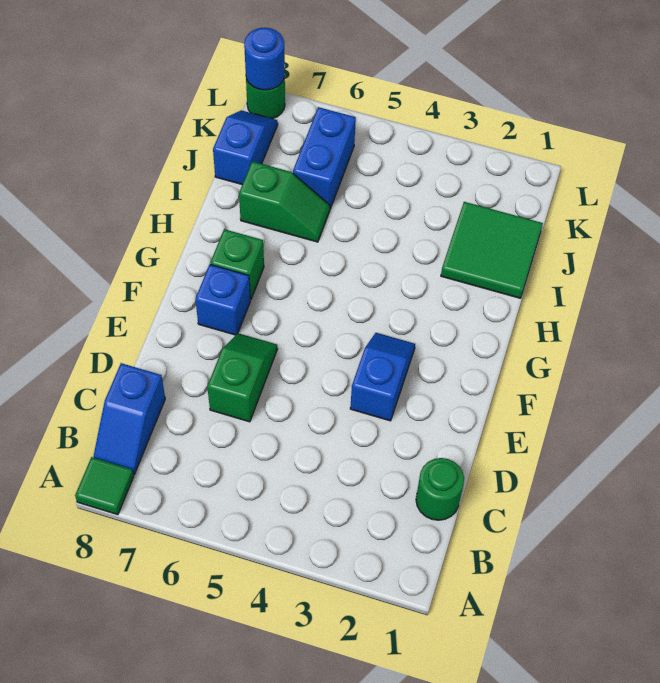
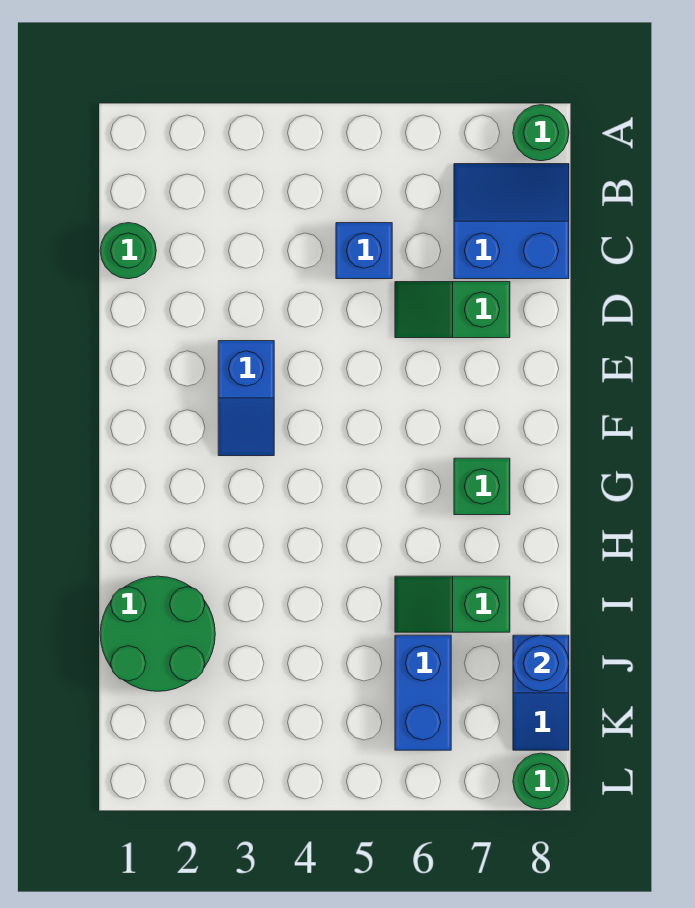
green 1x1 tile [75,457,134,515] -> green 1x1 round brick [513,105,569,161]
blue 1x2 slope [93,363,165,474] -> blue 2x2 slope [454,164,569,279]
green 1x2 slope [207,333,278,422] -> green 1x2 slope turned to [395,282,510,338]
blue 1x1 brick [195,265,250,335] -> blue 1x1 brick moved to [336,223,392,279]
green 2x2 tile [441,202,543,298] -> green 2x2 round brick [100,576,215,691]
blue 1x1 round brick [244,28,285,90] -> blue 1x1 round brick moved to [513,635,569,691]

